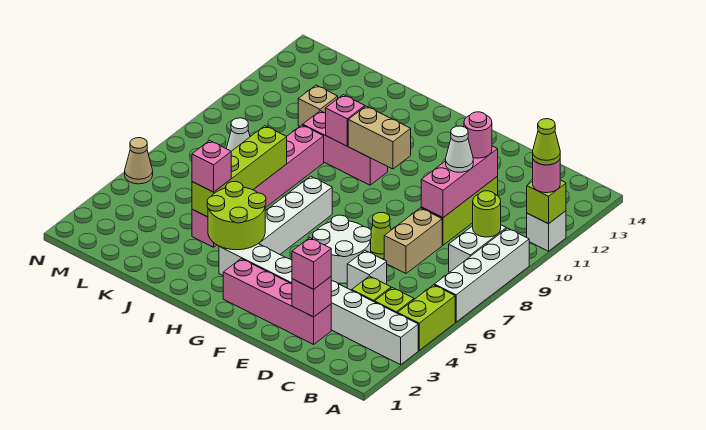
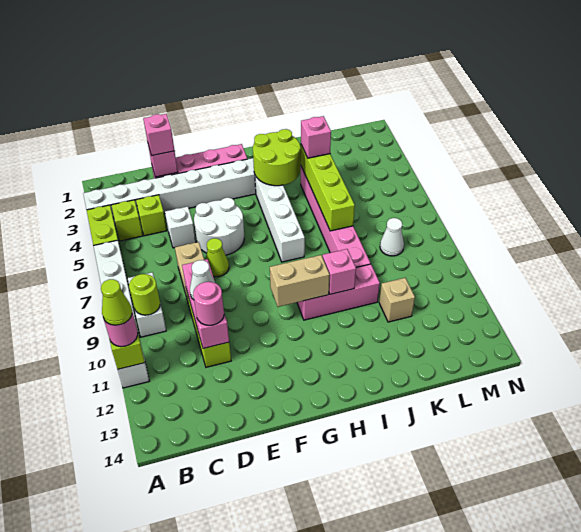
tan 1x1 cone [125,138,153,184] -> none

